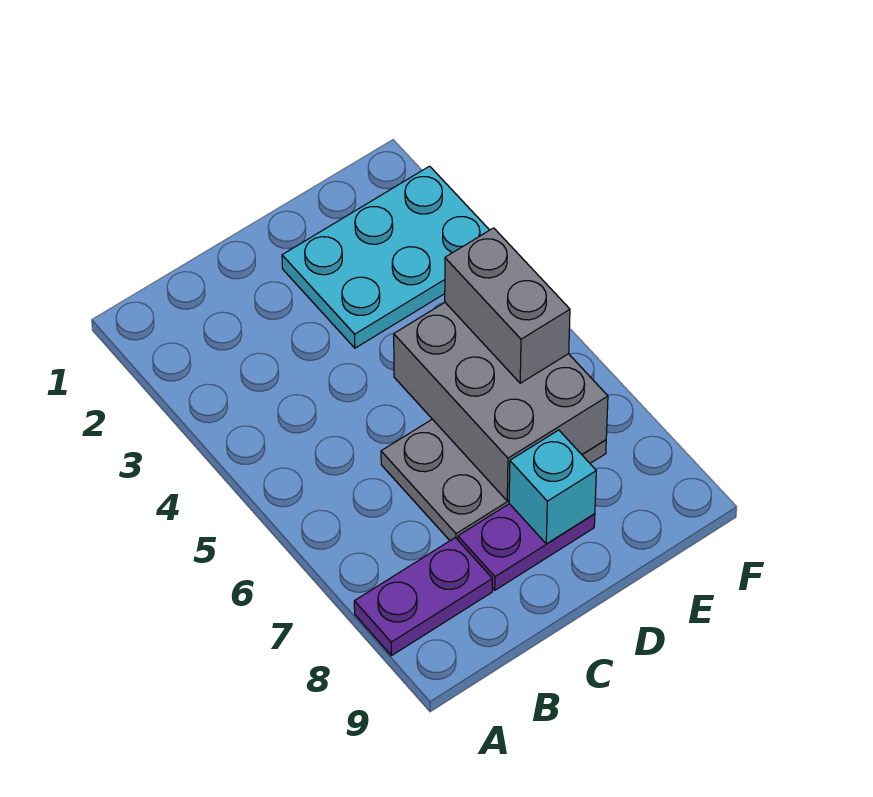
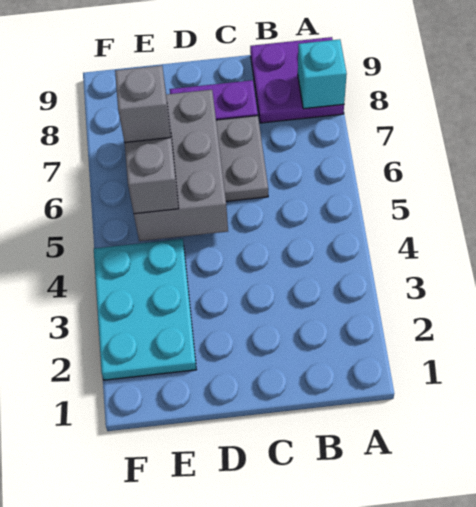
purple 1x2 plate [354,538,492,656] -> purple 2x2 plate [250,37,344,123]
cyan 2x3 plate [282,166,489,348] -> cyan 2x3 plate turned to [94,239,196,380]
cyan 1x1 brick [509,430,596,544] -> cyan 1x1 brick moved to [298,39,347,109]
none -> grey 1x1 brick [115,66,171,142]

